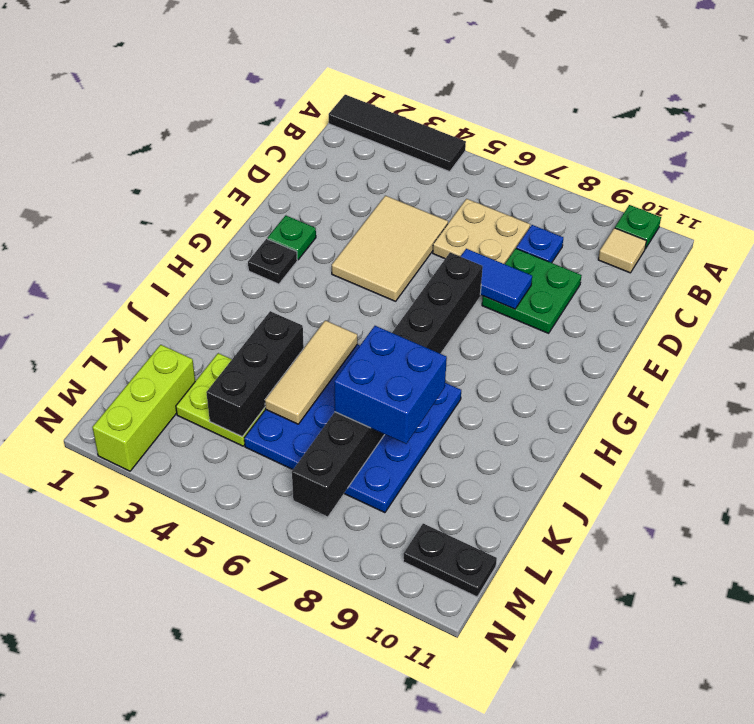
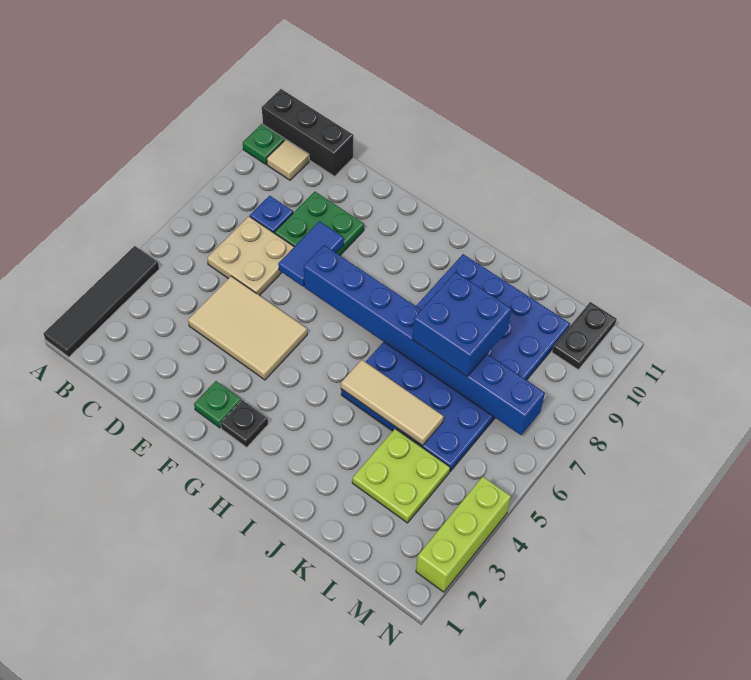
black 1x8 brick [292,253,483,516] -> blue 1x8 brick [304,245,545,435]
blue 4x4 plate [244,344,461,513] -> blue 4x6 plate [341,254,570,471]
black 1x3 brick [206,311,304,437] -> black 1x3 brick moved to [262,89,354,176]
lime 1x3 brick [92,345,195,471] -> lime 1x3 brick turned to [416,477,511,592]

